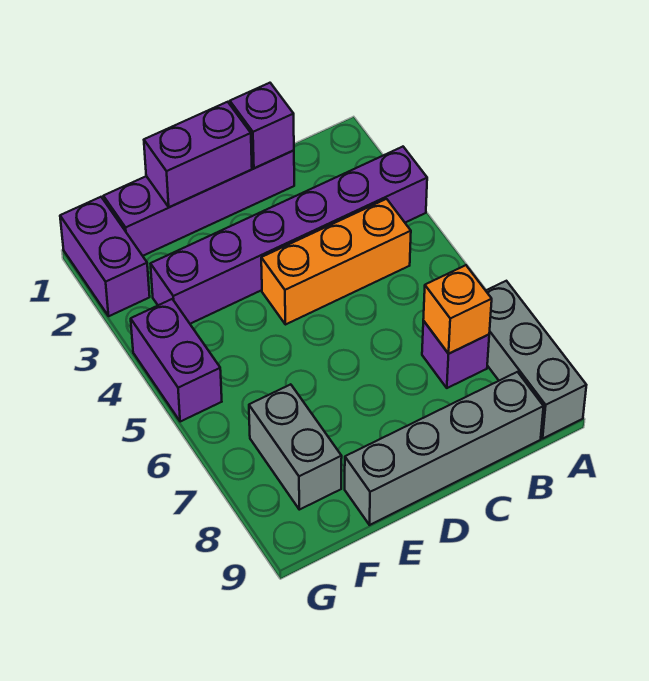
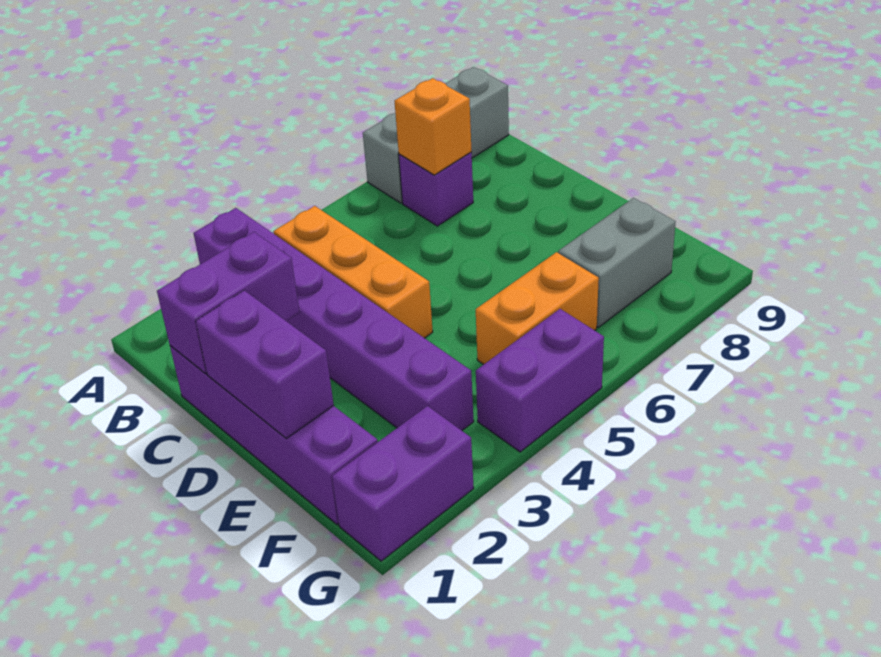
grey 1x4 brick [345,372,544,525] -> none
purple 1x1 brick [230,83,294,168] -> purple 1x2 brick [157,232,299,374]
none -> orange 1x2 brick [476,252,599,365]

